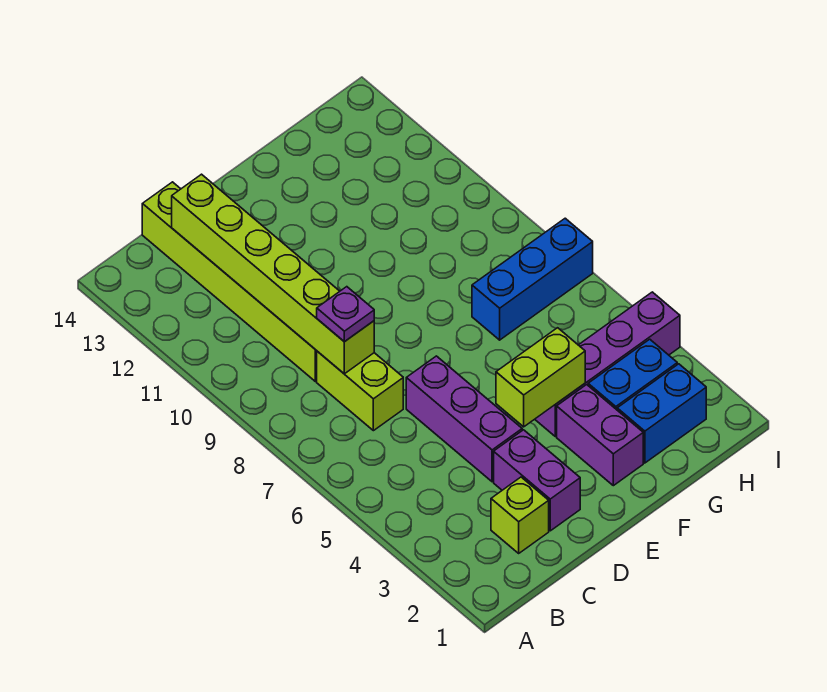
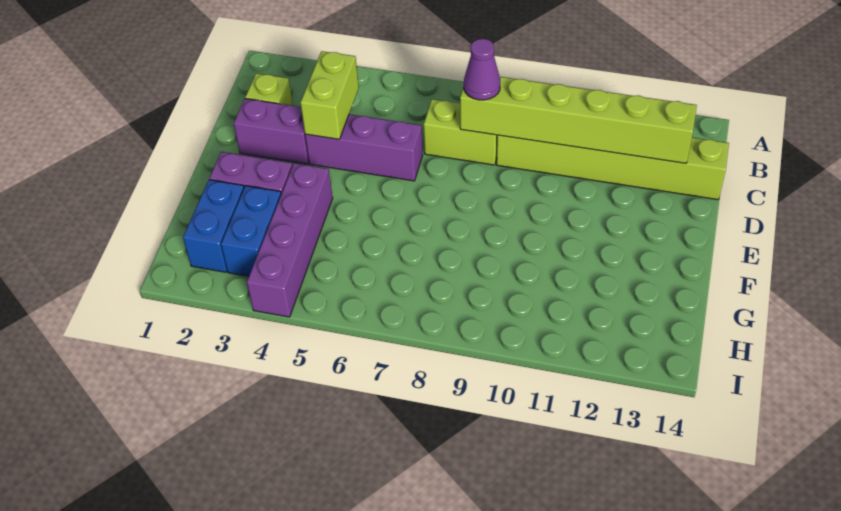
purple 1x1 plate [317,287,374,342] -> purple 1x1 cone [464,39,500,100]
lime 1x2 brick [496,328,585,427] -> lime 1x2 brick moved to [300,51,359,139]
blue 1x3 brick [472,218,593,340] -> none

